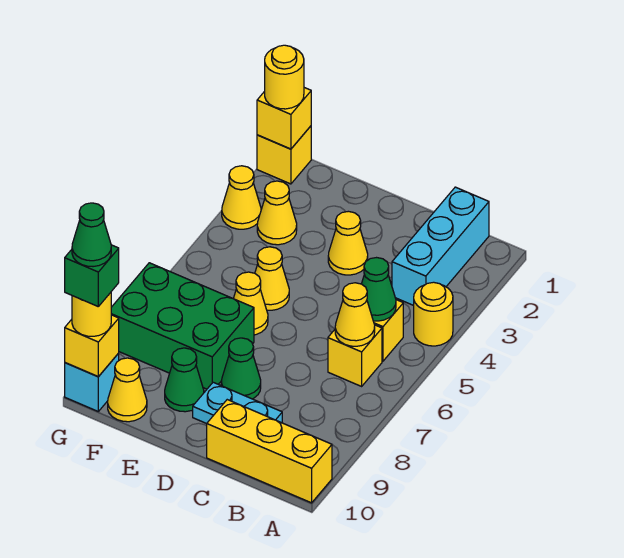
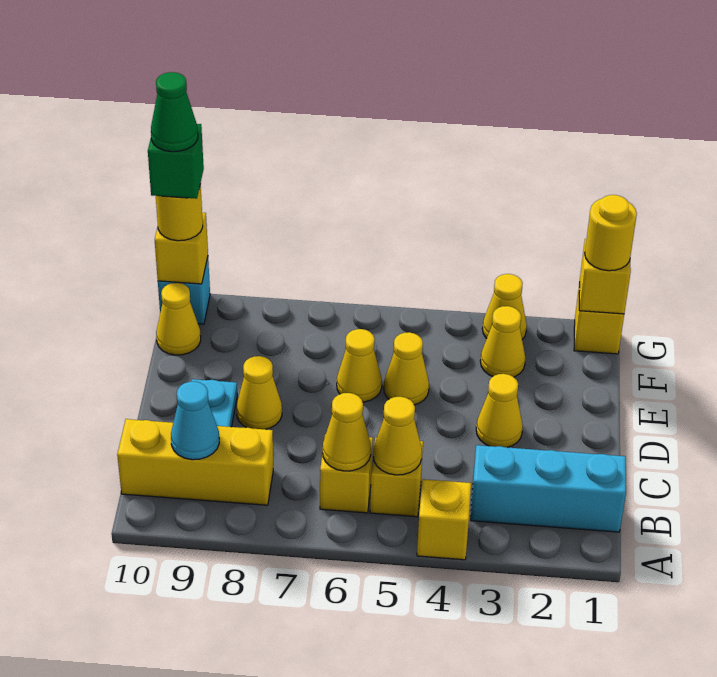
yellow 1x1 round brick [414,282,453,346] -> yellow 1x1 brick [417,479,471,560]
yellow 1x3 brick [207,400,332,503] -> yellow 1x3 brick turned to [117,419,273,505]
green 1x1 cone [362,258,396,321] -> yellow 1x1 cone [373,397,422,475]
none -> cyan 1x1 cone [171,382,219,460]
green 1x1 cone [221,338,261,399] -> yellow 1x1 cone [236,356,282,429]
green 2x3 brick [111,263,254,389] -> none
green 1x1 cone [165,348,204,412] -> none

